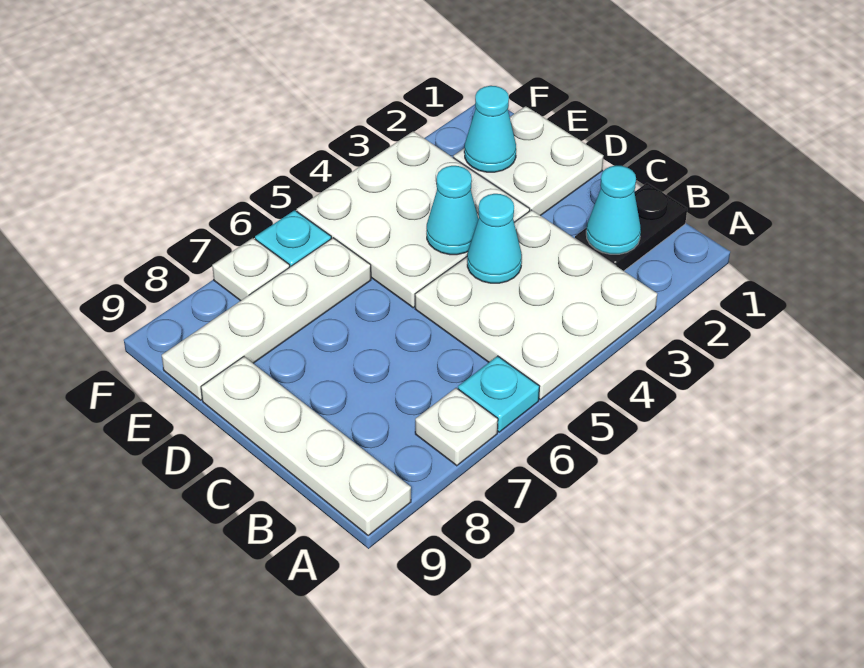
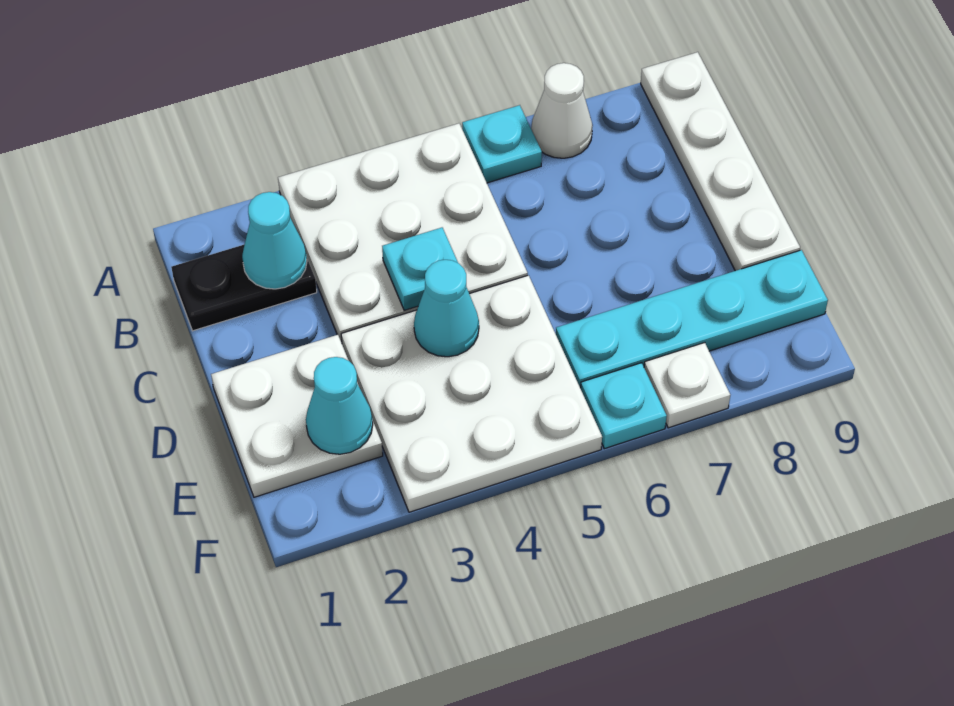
white 1x1 plate [415,388,498,466] -> white 1x1 cone [531,63,593,158]
cyan 1x1 cone [467,194,522,283] -> cyan 1x1 plate [382,228,458,310]
white 1x4 plate [162,238,371,400] -> cyan 1x4 plate [556,250,828,388]

